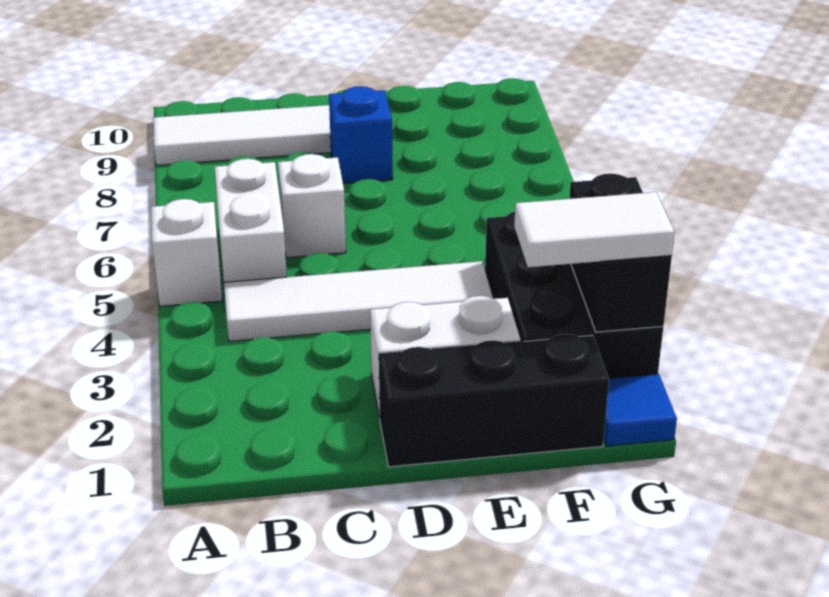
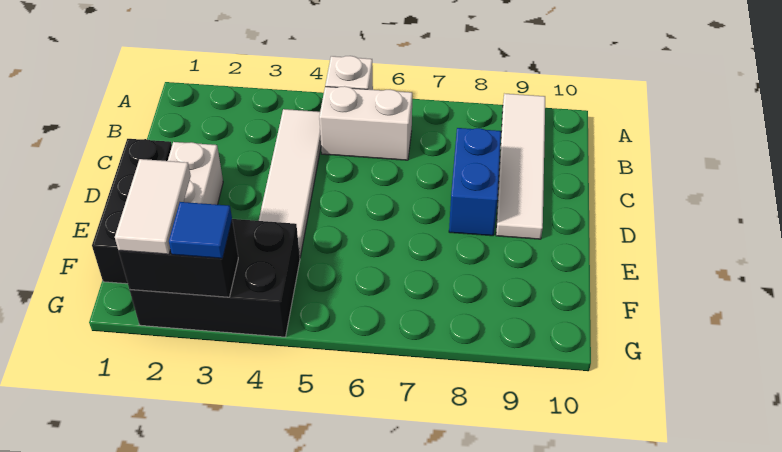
white 1x1 brick [278,154,346,258] -> none
blue 1x1 brick [329,86,393,183] -> blue 1x2 brick [449,128,501,236]
blue 1x1 tile [604,374,677,446] -> blue 1x1 tile moved to [169,202,232,258]

